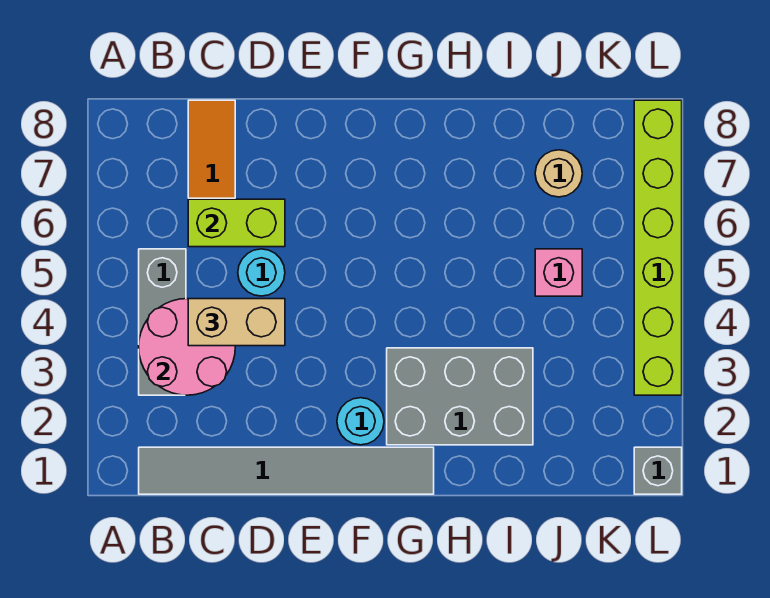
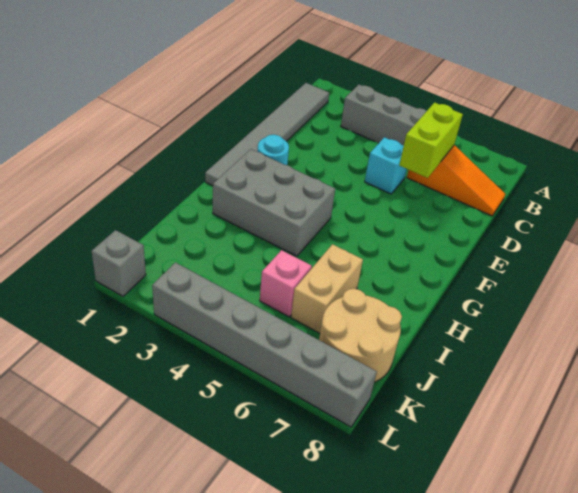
pink 2x2 round brick [139,299,235,395] -> none
tan 1x2 brick [188,299,285,346] -> tan 1x2 brick moved to [291,244,363,333]
cyan 1x1 round brick [238,249,285,296] -> cyan 1x1 brick [365,137,407,194]
grey 2x3 brick [387,348,533,445] -> grey 2x3 brick turned to [213,149,335,256]
tan 1x1 round brick [535,150,582,197] -> tan 2x2 round brick [319,289,402,382]
lime 1x6 brick [634,100,682,395] -> grey 1x6 brick [152,263,377,427]

